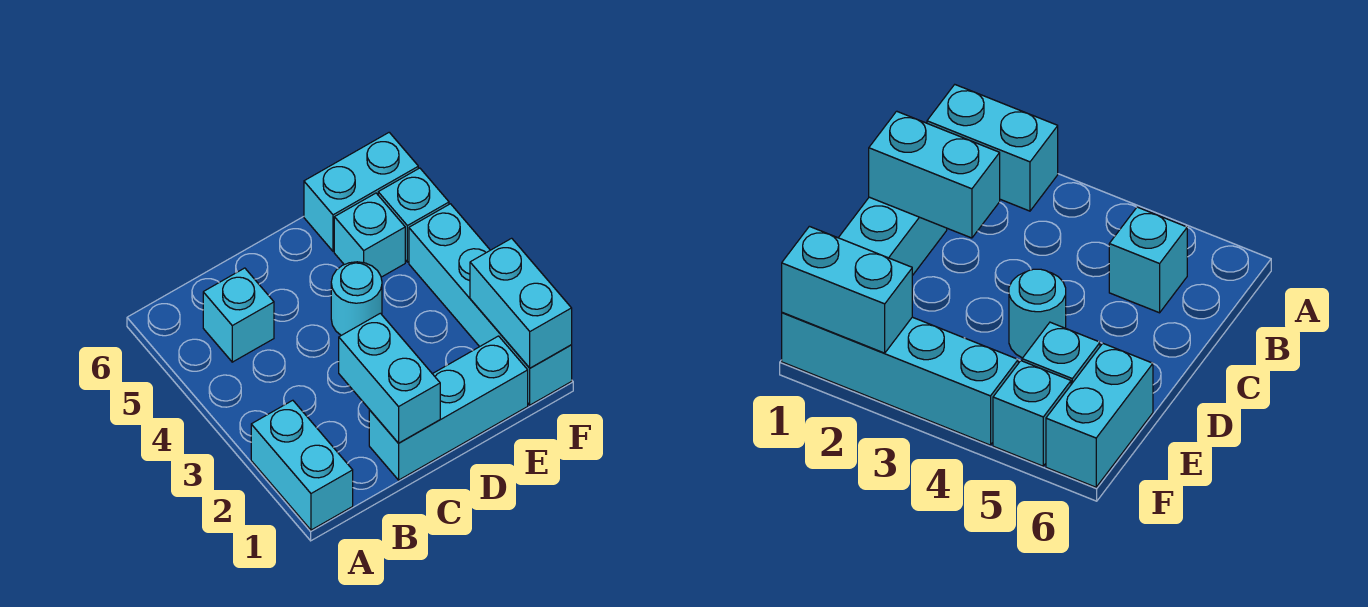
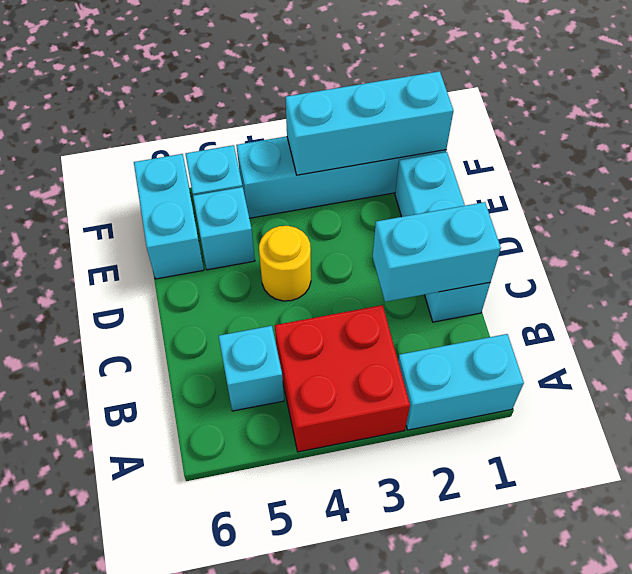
none -> red 2x2 brick [275,305,410,452]
cyan 1x1 round brick [331,262,382,335] -> yellow 1x1 round brick [259,226,311,301]
cyan 1x2 brick [470,238,572,368] -> cyan 1x3 brick [285,71,453,175]

